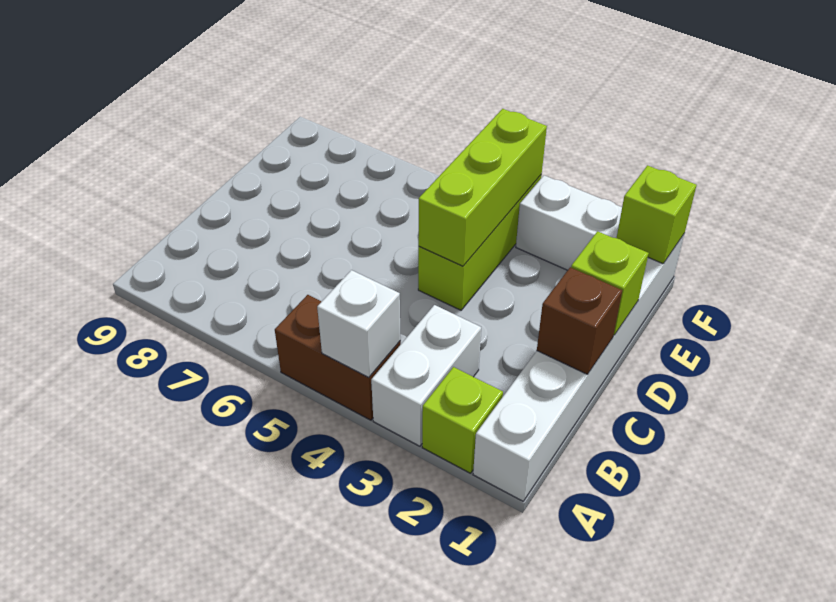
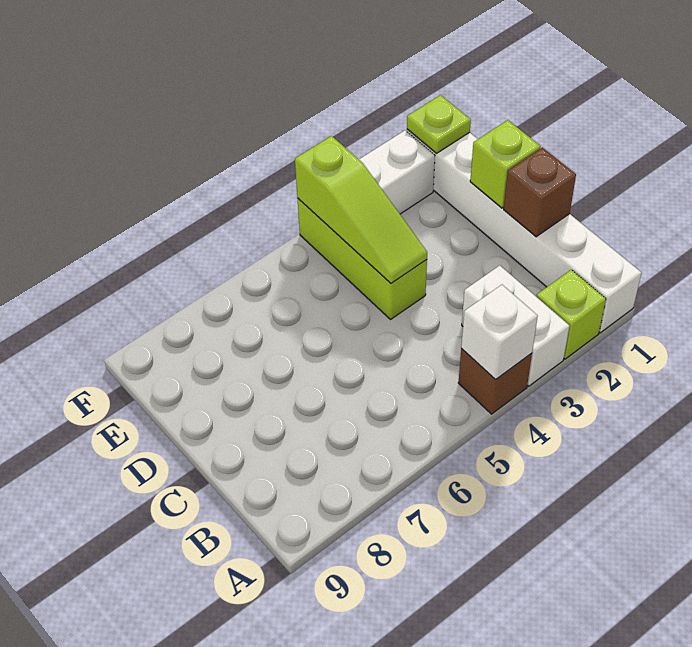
brown 1x2 brick [275,295,401,420] -> brown 1x1 brick [458,348,532,414]
lime 1x3 brick [418,109,547,266] -> lime 1x3 slope [295,136,427,283]
lime 1x1 brick [617,165,697,264] -> lime 1x1 plate [407,95,471,153]

